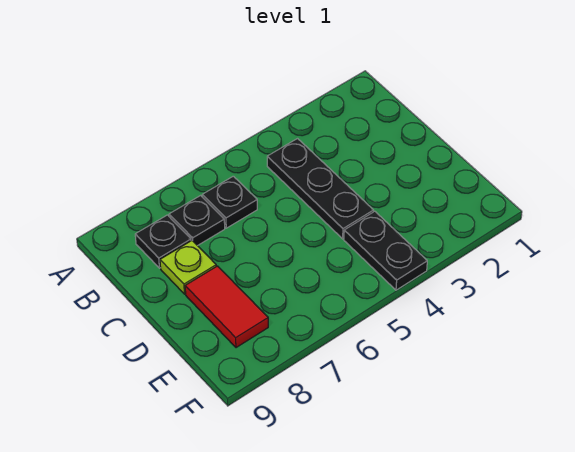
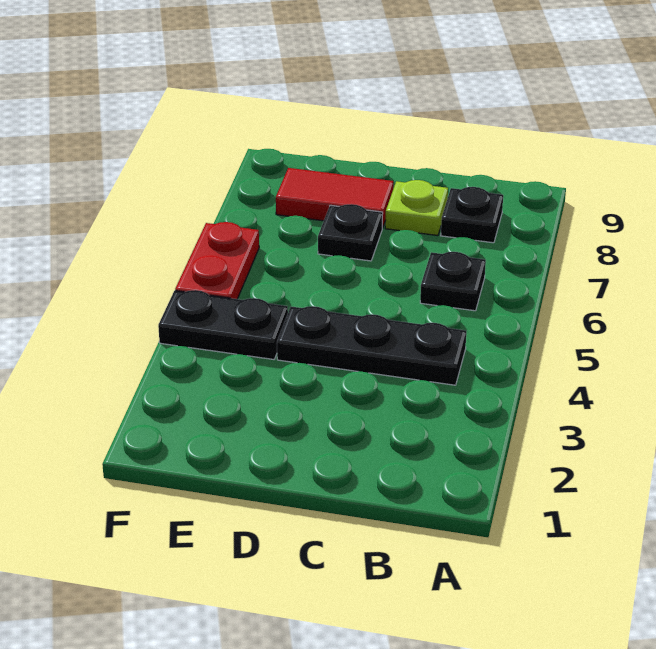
black 1x1 plate [169,196,225,246] -> black 1x1 plate moved to [318,204,383,261]
none -> red 1x2 plate [175,222,259,299]

